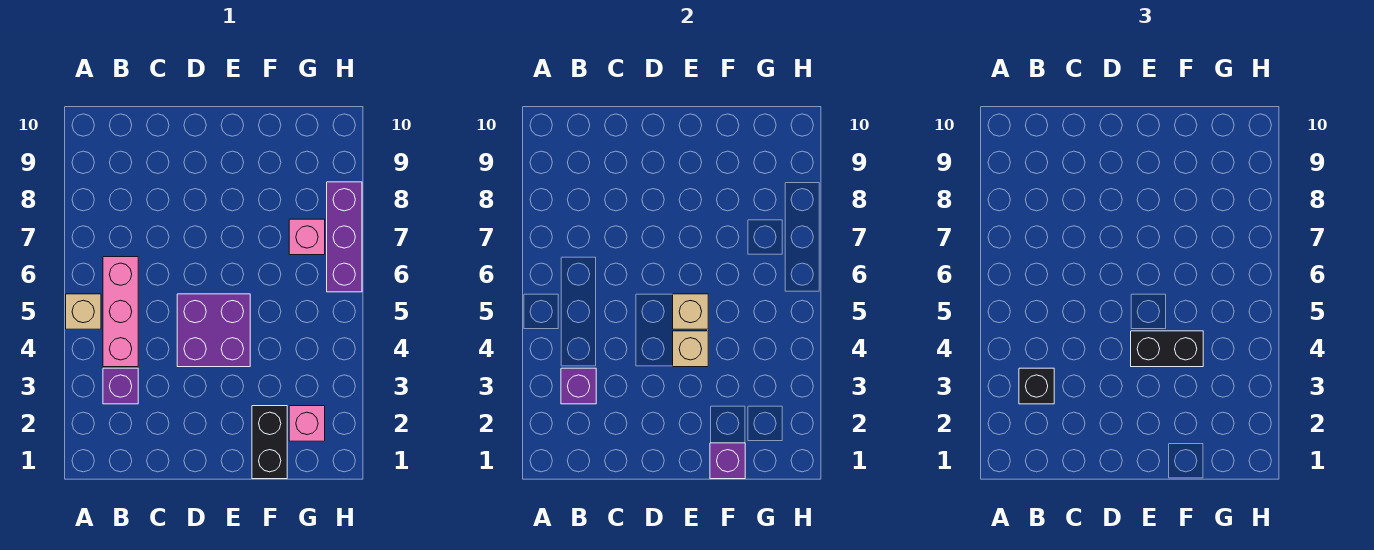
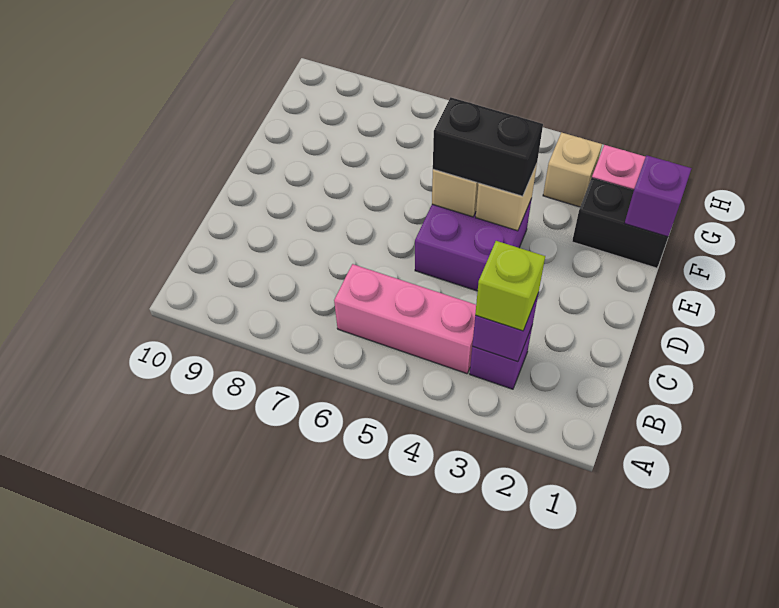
tan 1x1 brick [66,294,101,329] -> tan 1x1 brick moved to [543,132,602,207]
black 1x1 brick [1019,368,1054,404] -> lime 1x1 brick [475,241,545,331]
black 1x2 brick [1131,331,1203,367] -> black 1x2 brick turned to [433,97,543,196]
pink 1x1 brick [289,219,325,255] -> none
purple 1x3 brick [327,182,362,292] -> none

